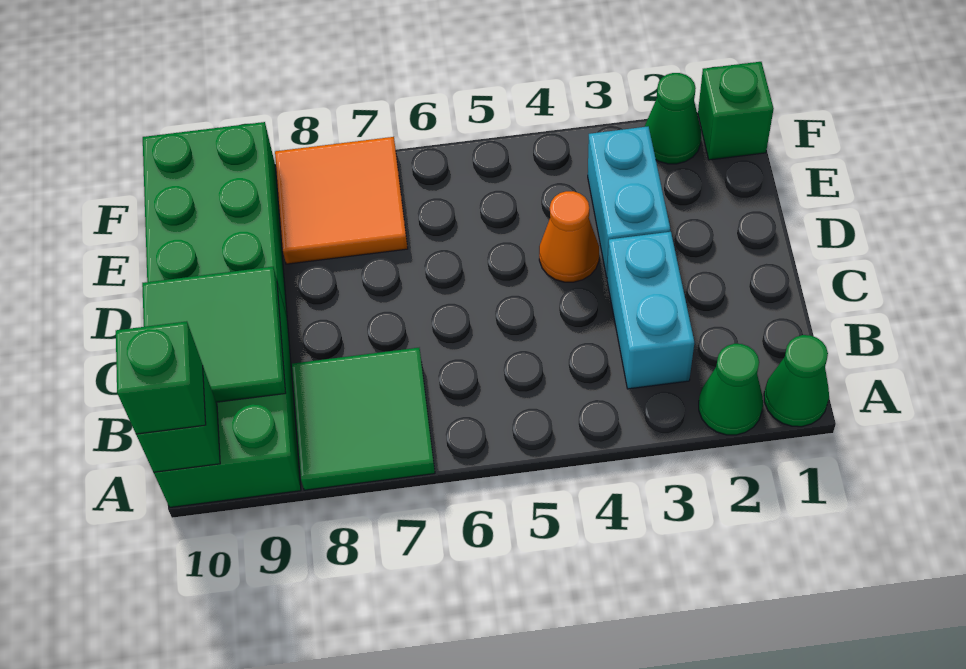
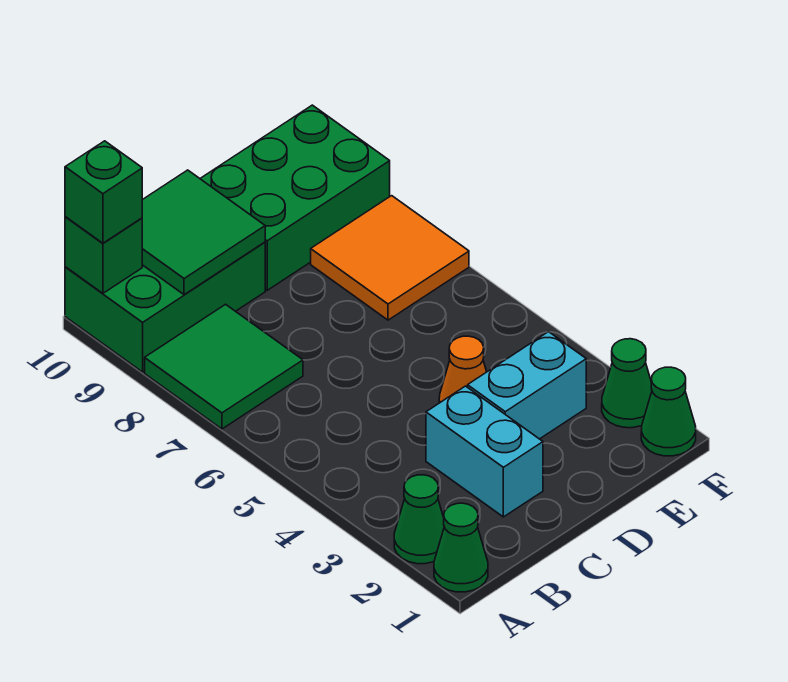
cyan 1x2 brick [607,232,694,389] -> cyan 1x2 brick turned to [426,386,543,517]
green 1x1 brick [698,62,774,160] -> green 1x1 cone [641,367,696,456]

